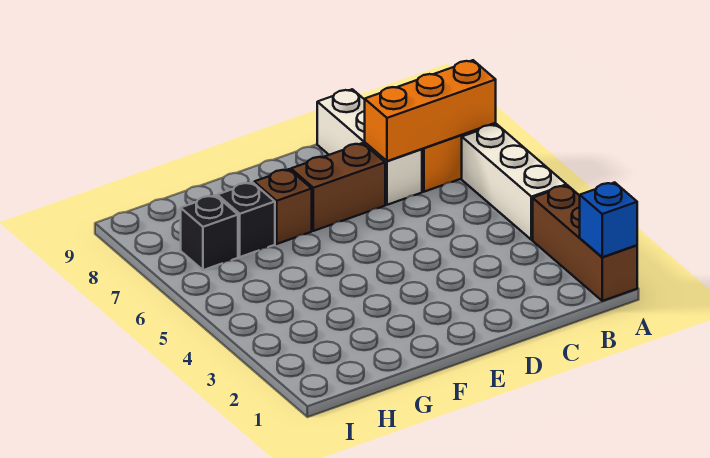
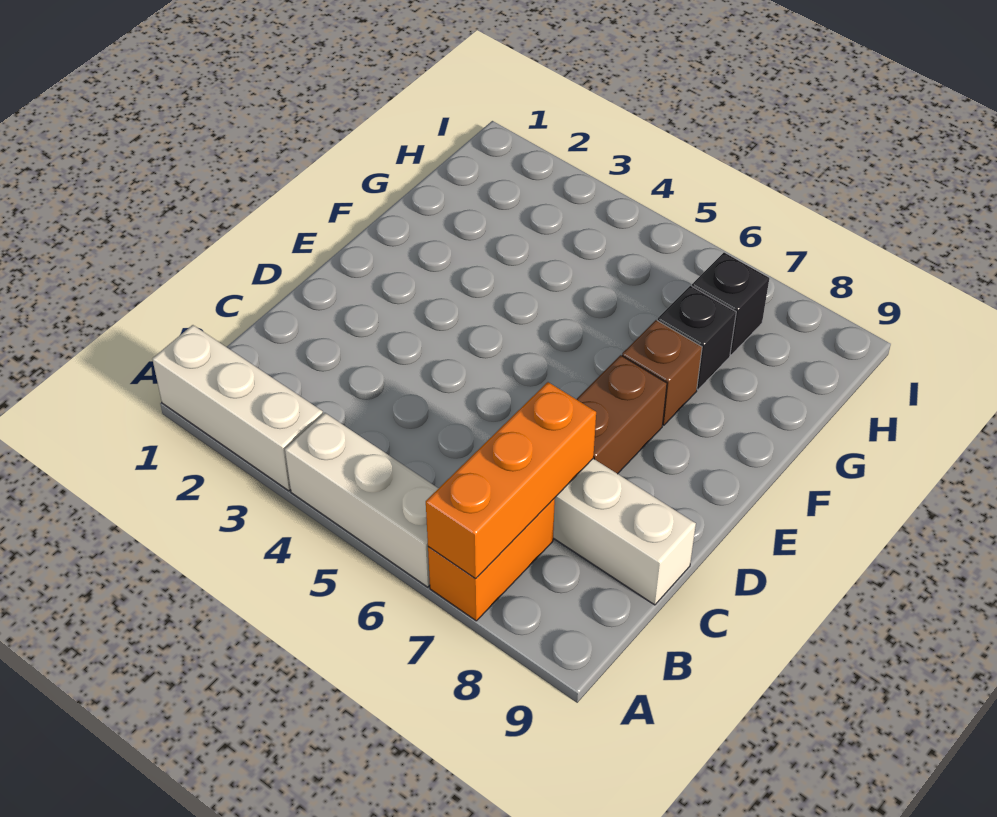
brown 1x3 brick [533,185,637,301] -> white 1x3 brick [152,325,323,491]
blue 1x1 brick [580,182,637,257] -> none

